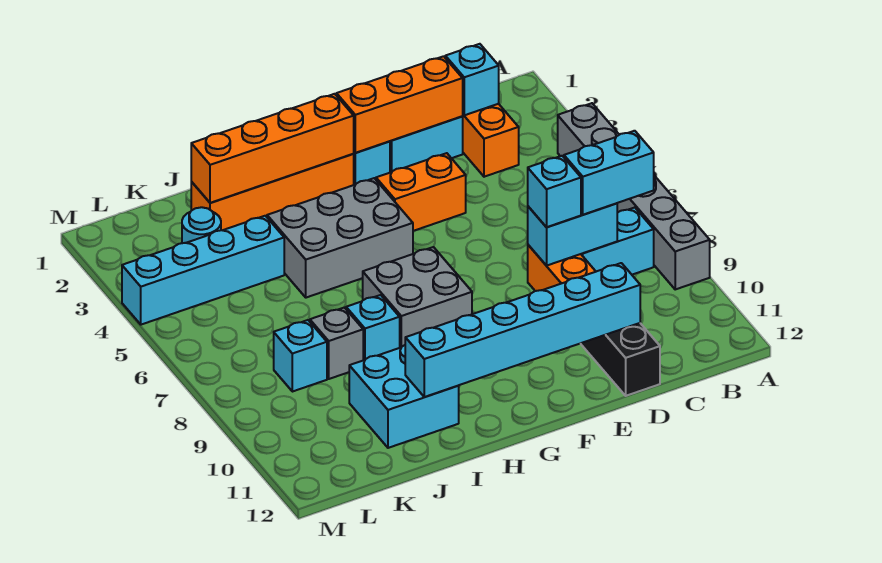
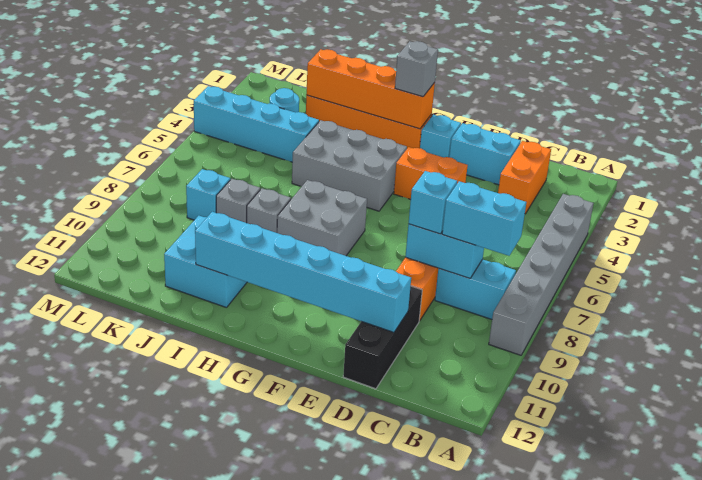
cyan 1x1 brick [445,44,499,115] -> none
orange 1x3 brick [337,56,463,153] -> none
none -> grey 1x1 brick [395,41,438,97]
cyan 1x1 brick [346,295,400,360] -> grey 1x1 brick [247,188,291,233]

